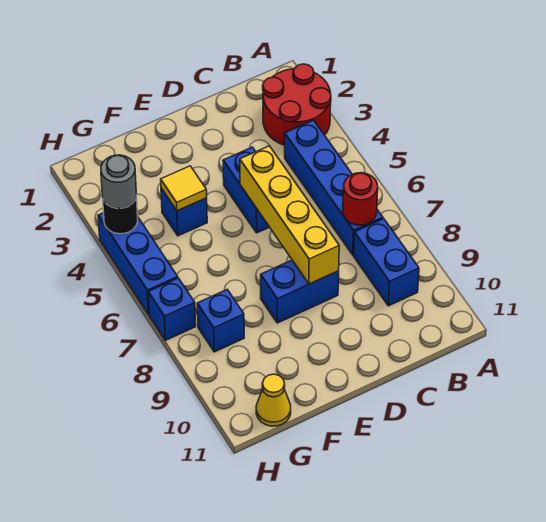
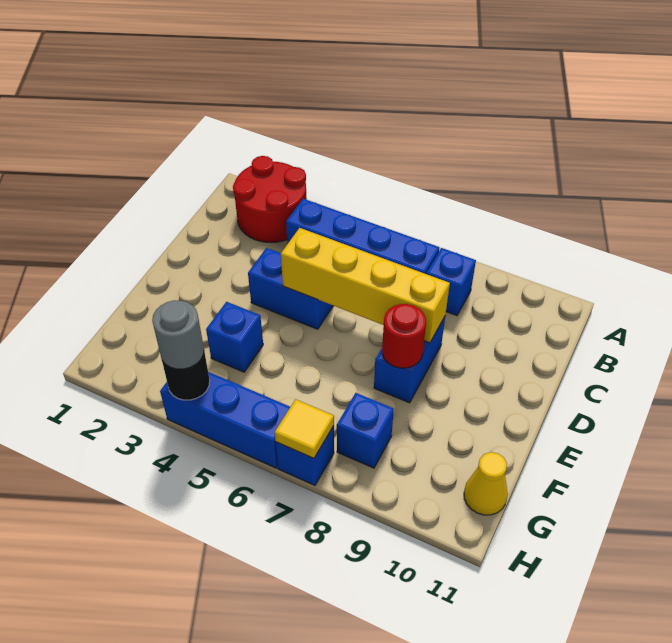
red 1x1 round brick [343,173,378,225] -> red 1x1 round brick moved to [382,304,426,368]
blue 1x2 brick [354,219,419,306] -> blue 1x1 brick [426,248,476,316]
yellow 1x1 tile [161,166,207,211] -> yellow 1x1 tile moved to [275,399,334,458]

